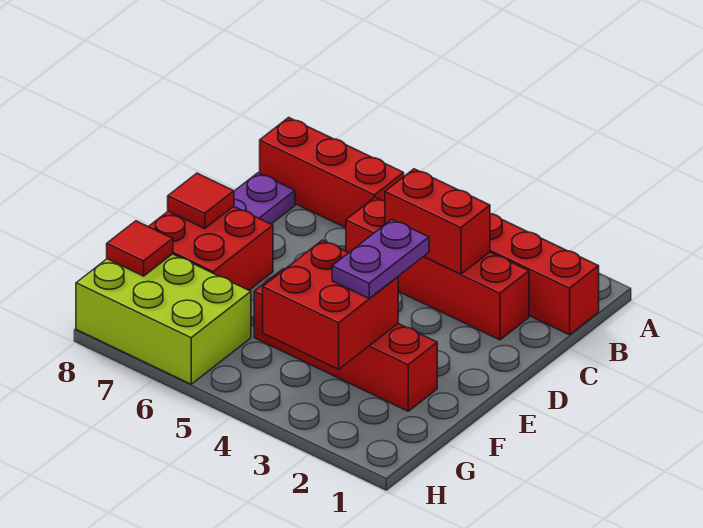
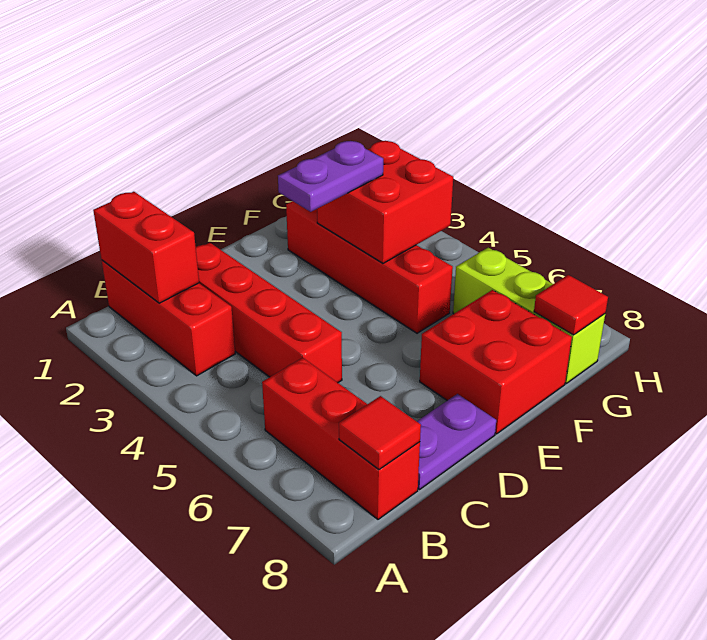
red 1x2 brick [385,169,490,274] -> red 1x2 brick moved to [93,192,199,303]
red 1x1 tile [168,173,234,229] -> red 1x1 tile moved to [339,396,421,469]
lime 2x3 brick [76,254,251,384] -> lime 1x3 brick [453,248,605,383]

